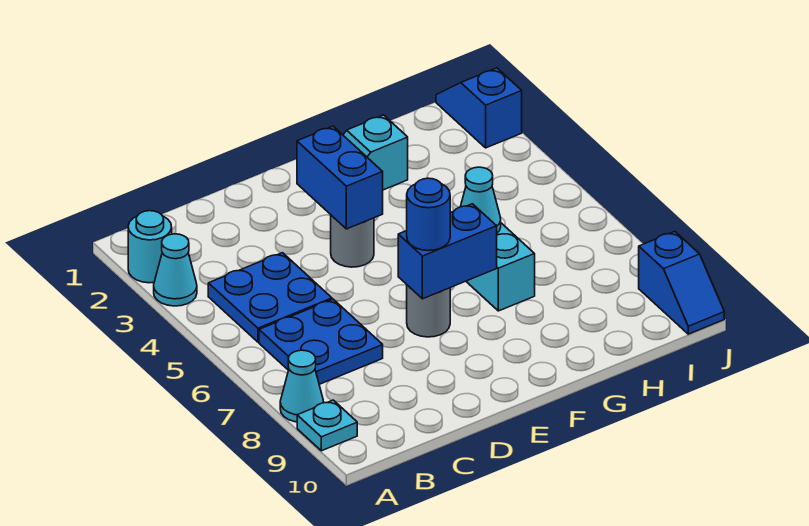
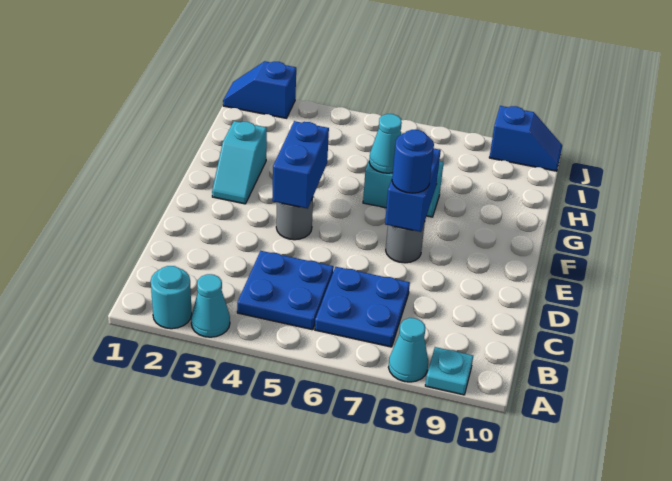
blue 1x2 brick [297,126,383,229] -> blue 1x2 brick turned to [272,121,329,209]

